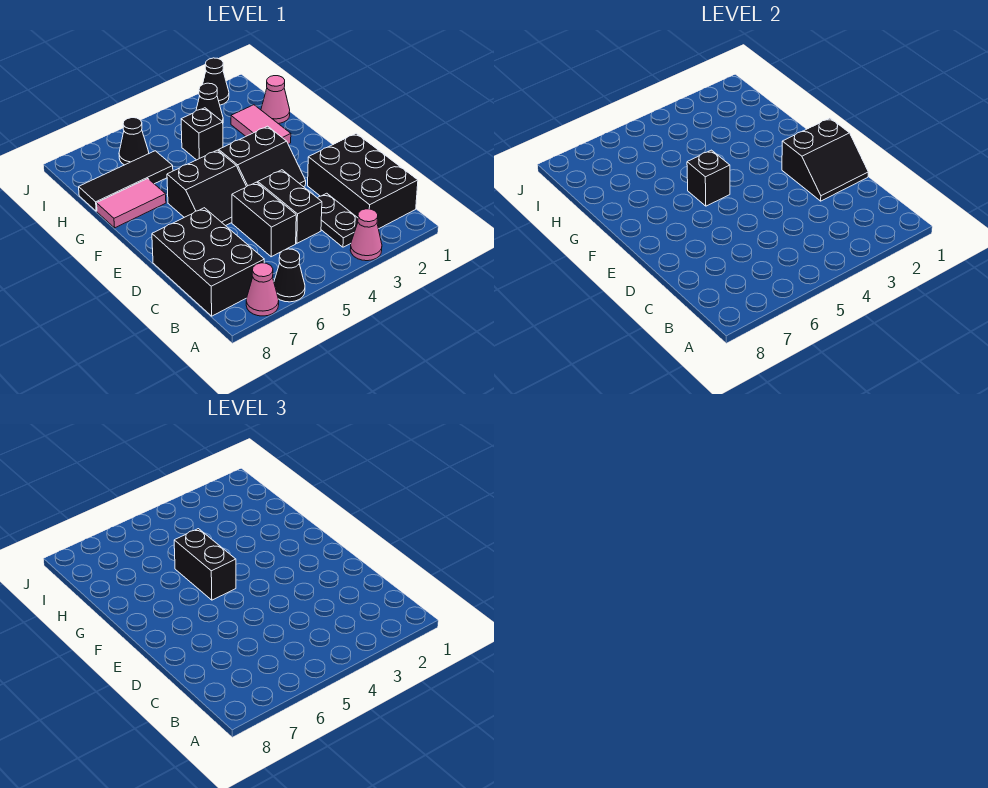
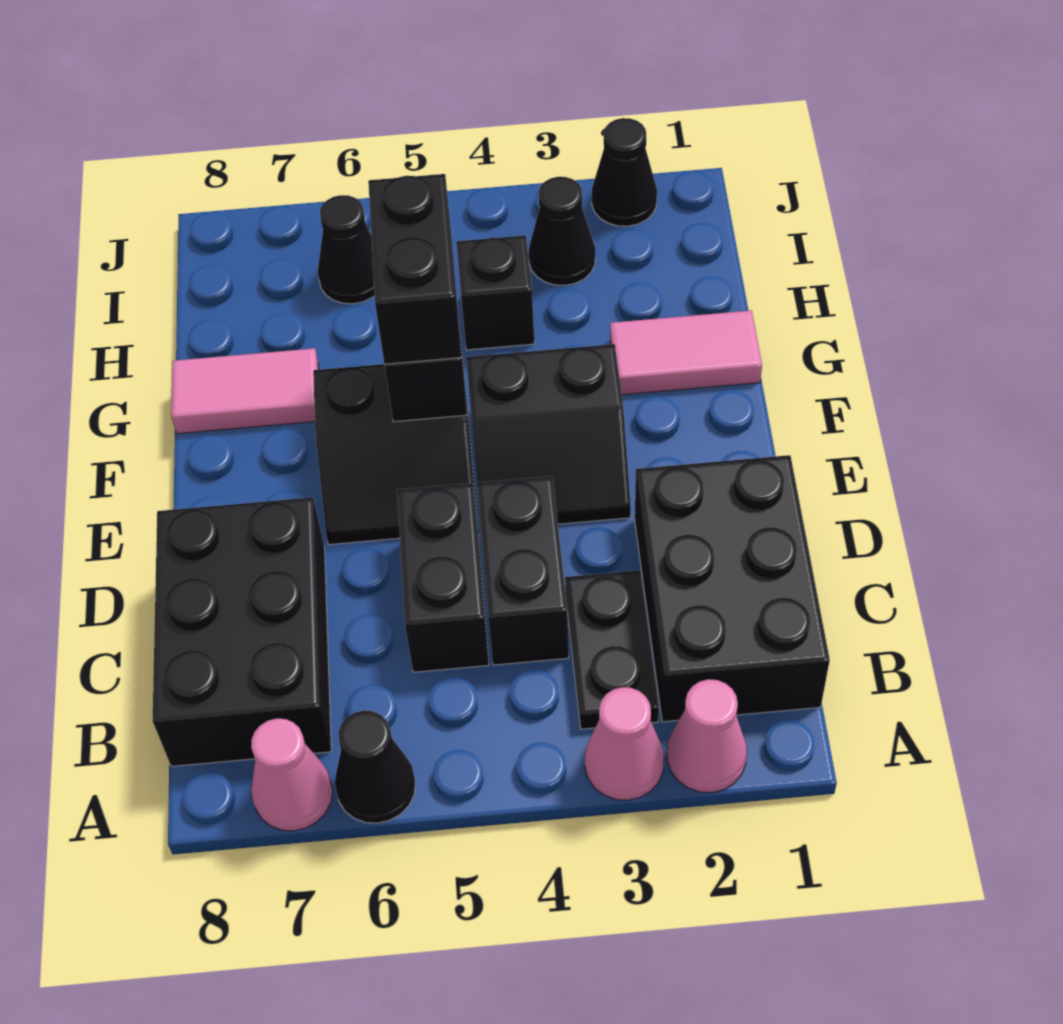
black 2x2 slope [782,118,868,201] -> none
pink 1x2 tile [231,105,291,144] -> pink 1x2 tile turned to [610,310,762,395]
pink 1x1 cone [261,76,290,124] -> pink 1x1 cone moved to [667,679,747,793]
black 1x3 tile [79,151,173,211] -> none

